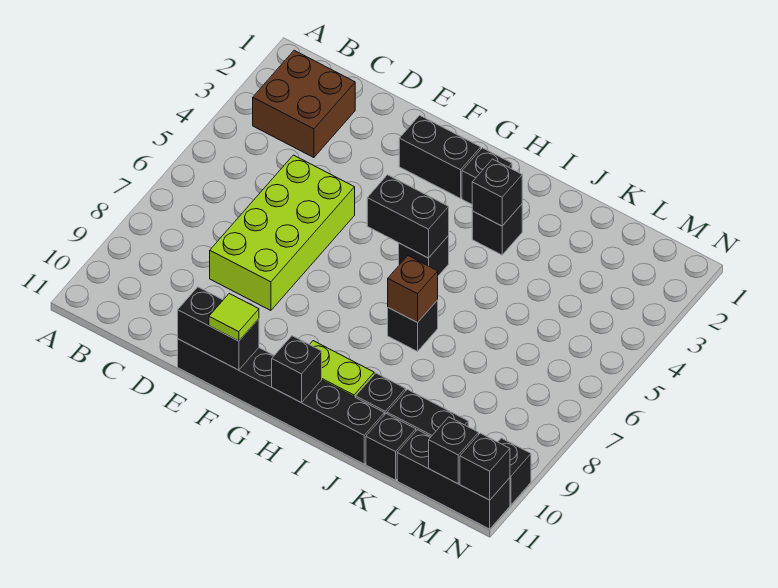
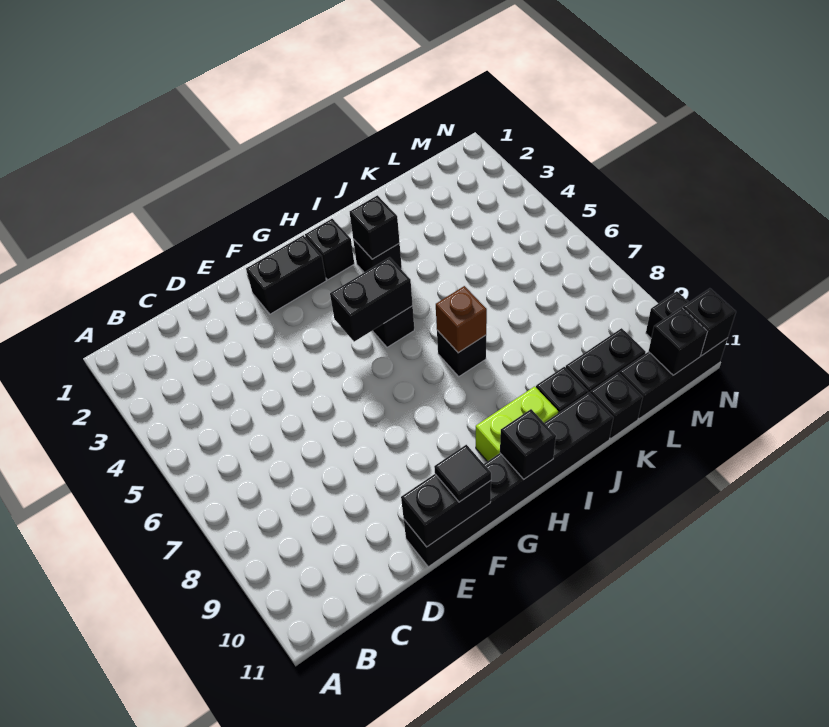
brown 2x2 brick [253,50,355,158] -> none
lime 2x4 brick [210,155,355,311] -> none
lime 1x1 tile [209,294,259,341] -> black 1x1 tile [434,445,491,502]

